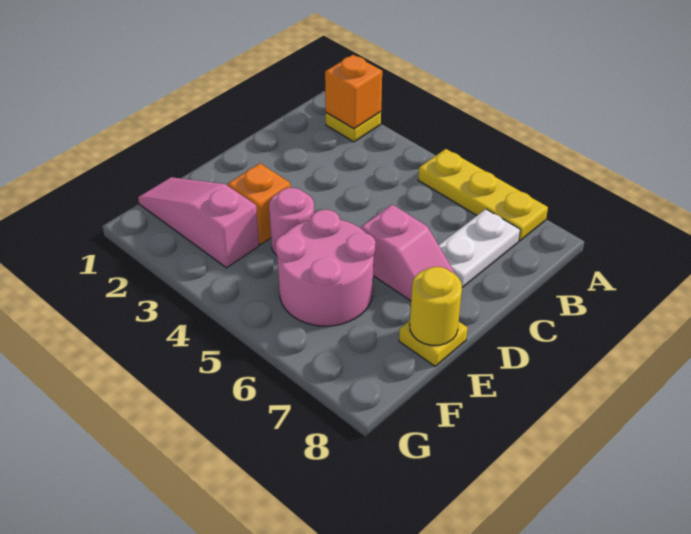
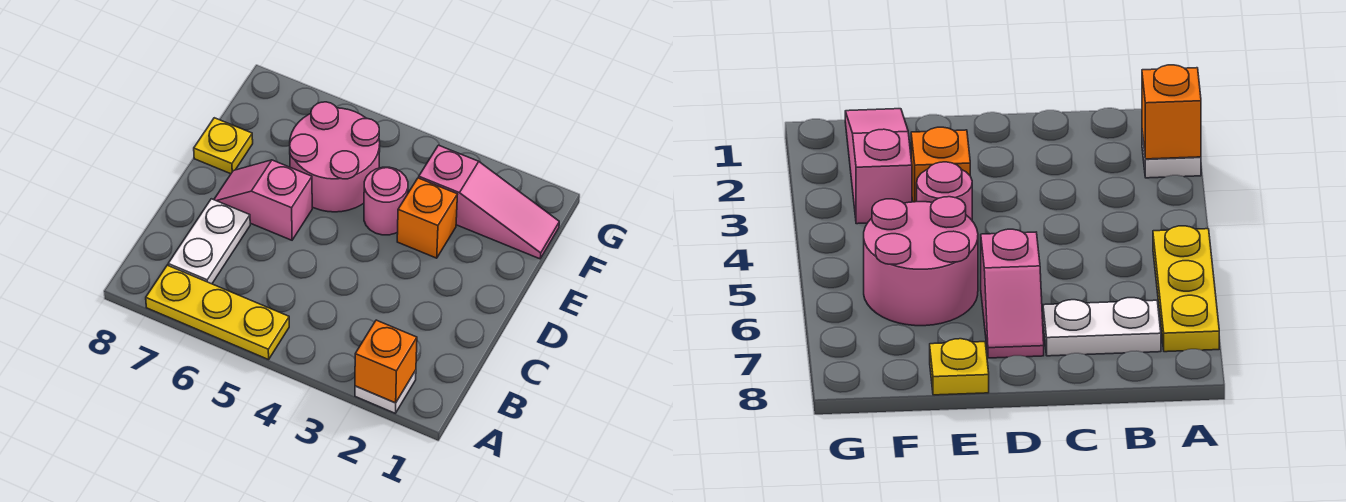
yellow 1x1 plate [326,112,381,142] -> white 1x1 plate [355,370,416,413]
yellow 1x1 round brick [410,267,462,345] -> none

